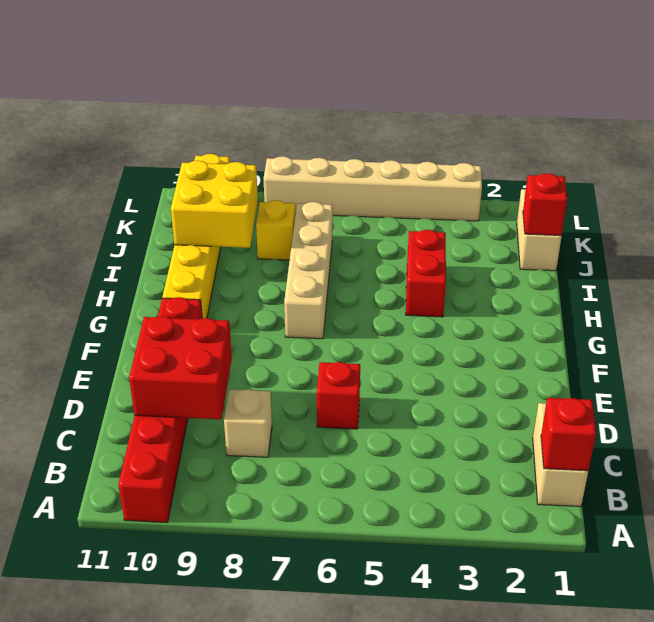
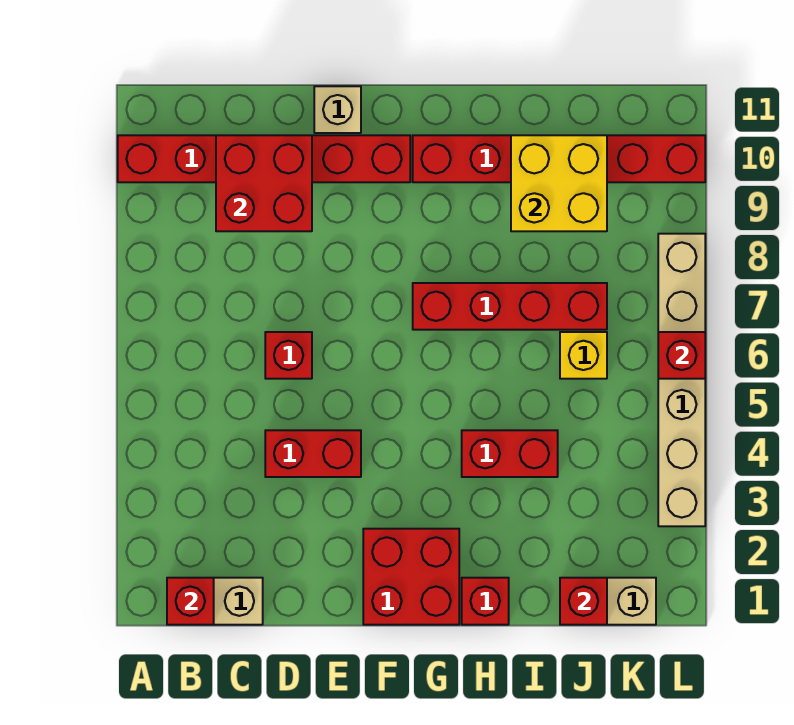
tan 1x1 brick [224,389,272,457] -> tan 1x1 brick moved to [314,86,361,133]
none -> red 1x2 brick [265,430,361,477]
none -> red 2x2 brick [363,529,459,625]
tan 1x4 brick [284,202,333,339] -> red 1x4 brick [413,283,607,330]
yellow 1x6 brick [162,154,230,318] -> red 1x6 brick [413,135,705,182]
none -> red 1x1 brick [462,578,509,625]
yellow 1x1 brick [256,200,295,260] -> yellow 1x1 brick moved to [560,332,607,379]
none -> red 1x1 brick [658,332,705,379]

